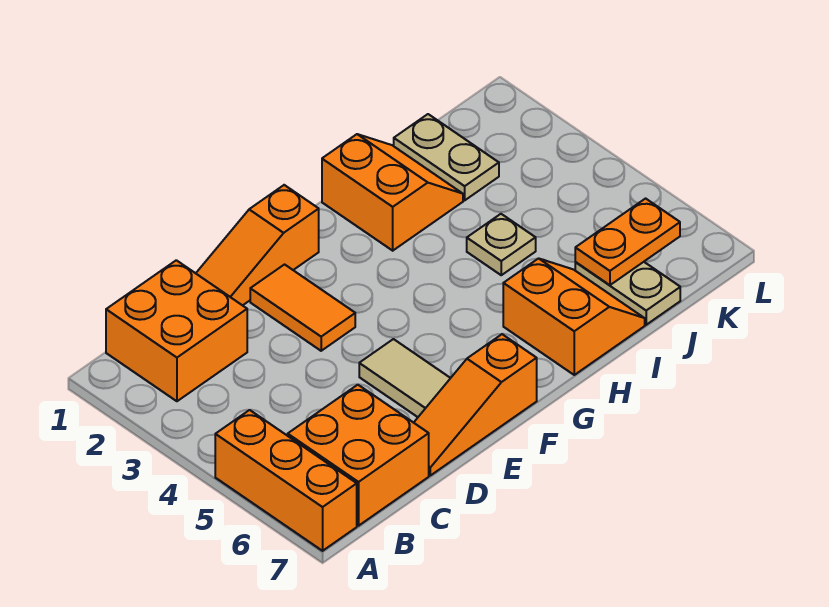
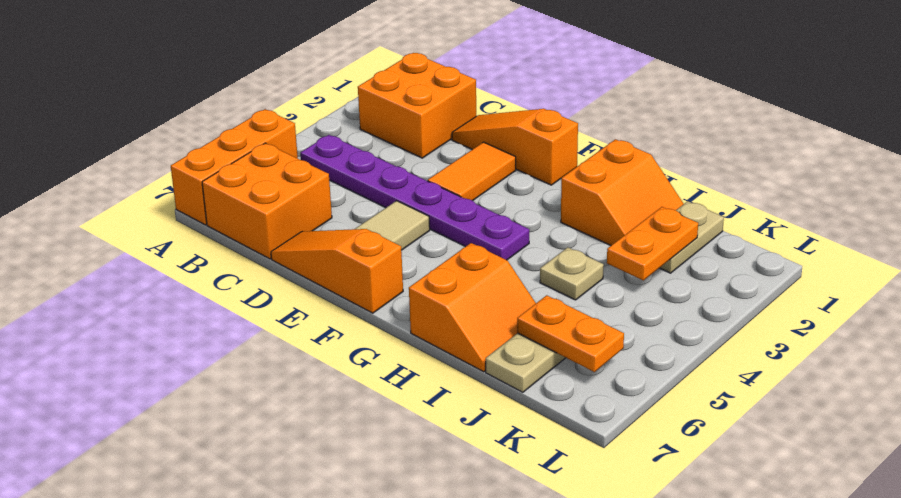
none -> purple 1x6 plate [300,135,529,260]
none -> orange 1x2 plate [607,207,698,280]

